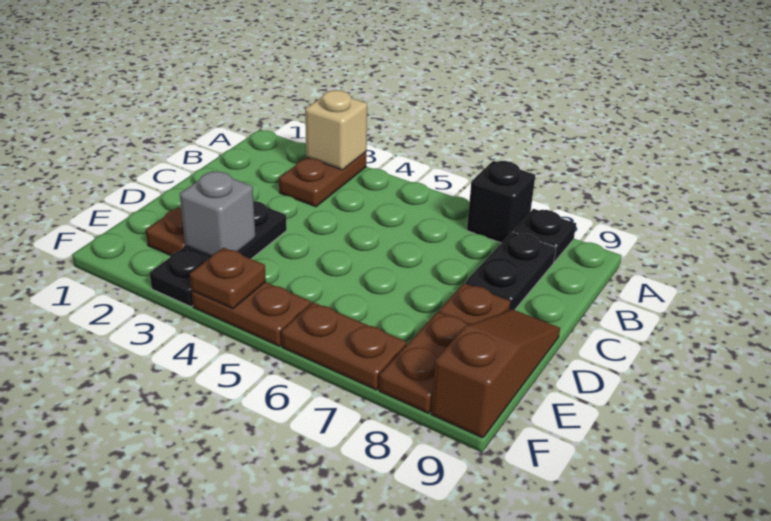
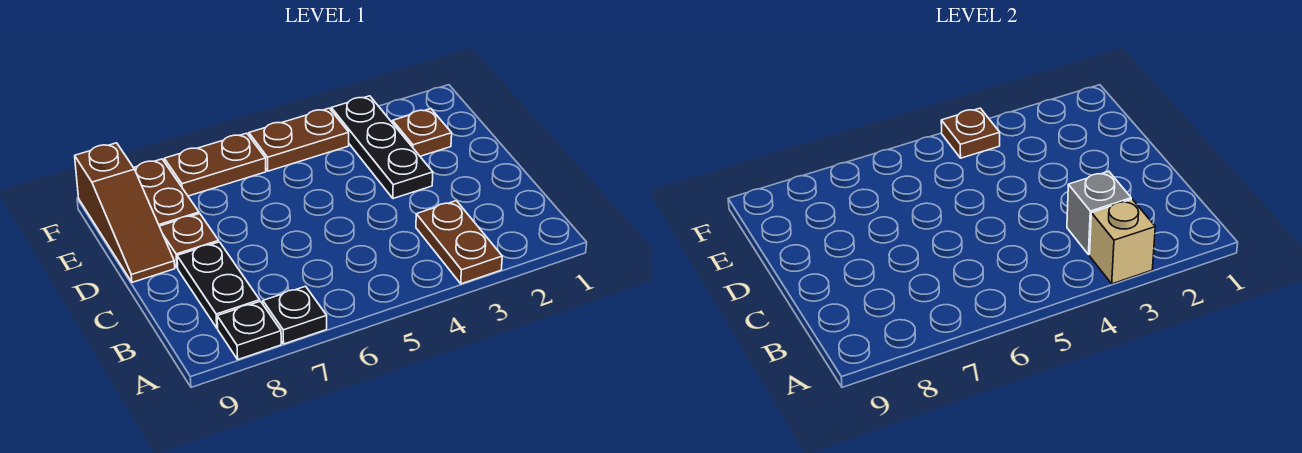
black 1x1 brick [467,161,535,243] -> black 1x1 plate [263,286,327,344]
grey 1x1 brick [180,171,255,256] -> grey 1x1 brick moved to [1067,171,1131,255]

